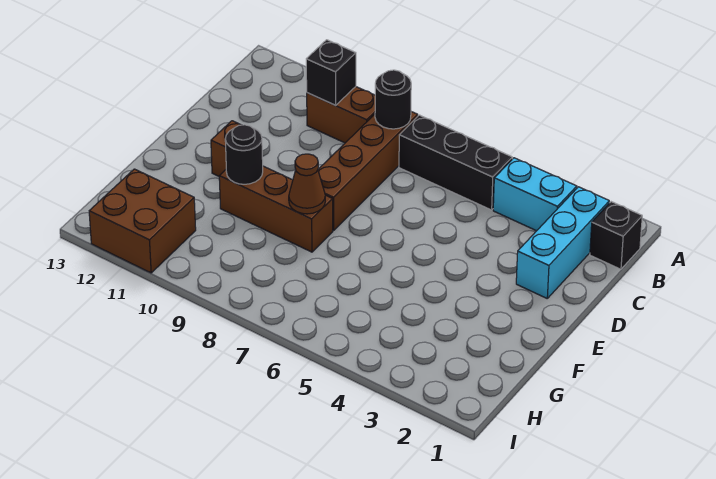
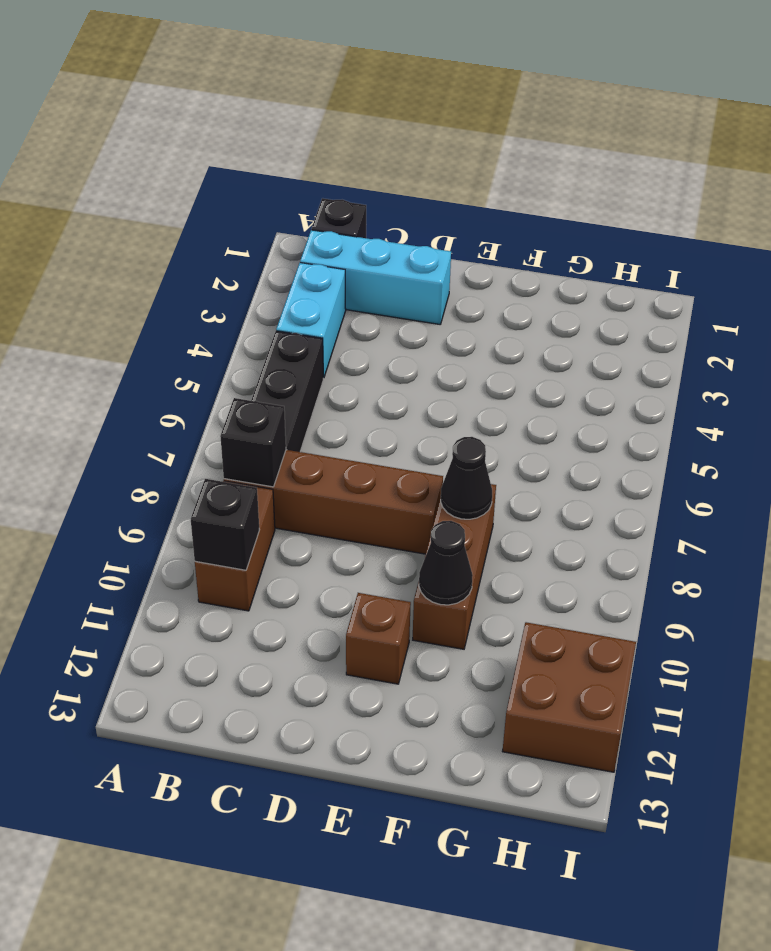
black 1x1 round brick [375,70,411,129] -> black 1x1 brick [220,398,286,487]
brown 1x1 cone [289,154,325,214] -> black 1x1 cone [441,437,492,519]
black 1x1 round brick [225,125,263,184] -> black 1x1 cone [419,521,473,605]

